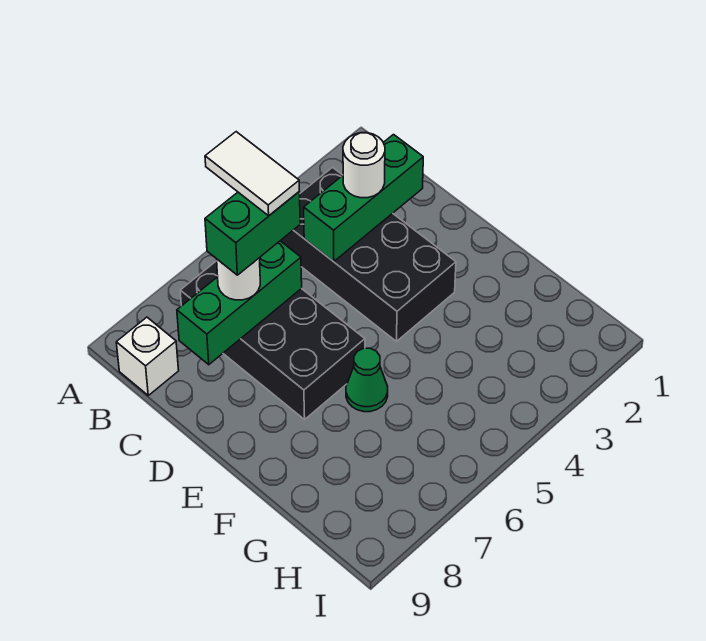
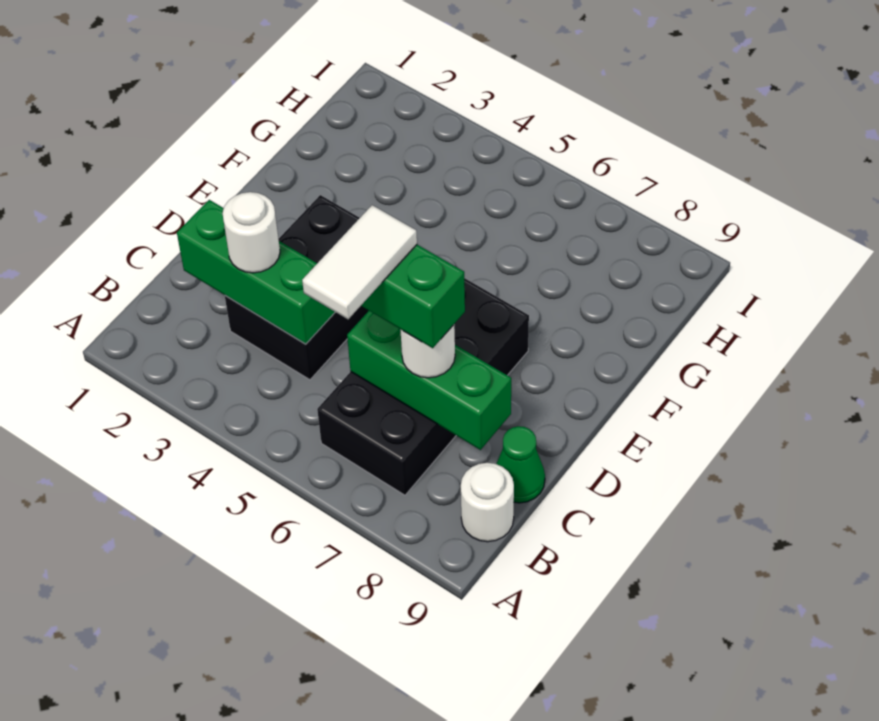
black 2x4 brick [280,167,456,341] -> black 2x3 brick [225,195,369,380]
white 1x1 brick [116,317,179,395] -> white 1x1 round brick [461,463,514,542]
green 1x1 cone [346,348,388,412] -> green 1x1 cone moved to [496,426,545,503]

